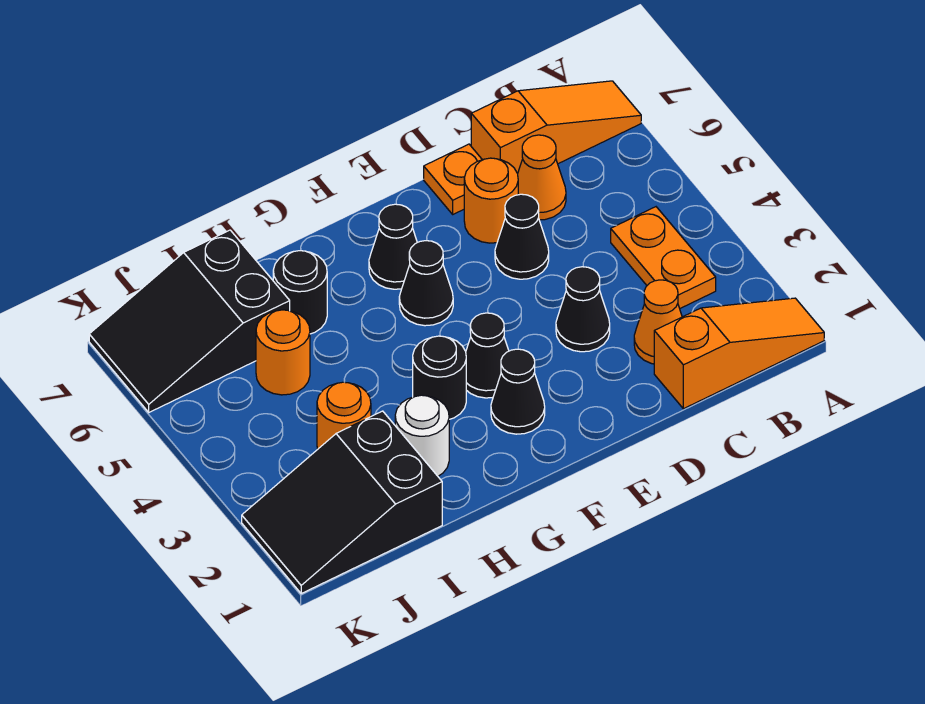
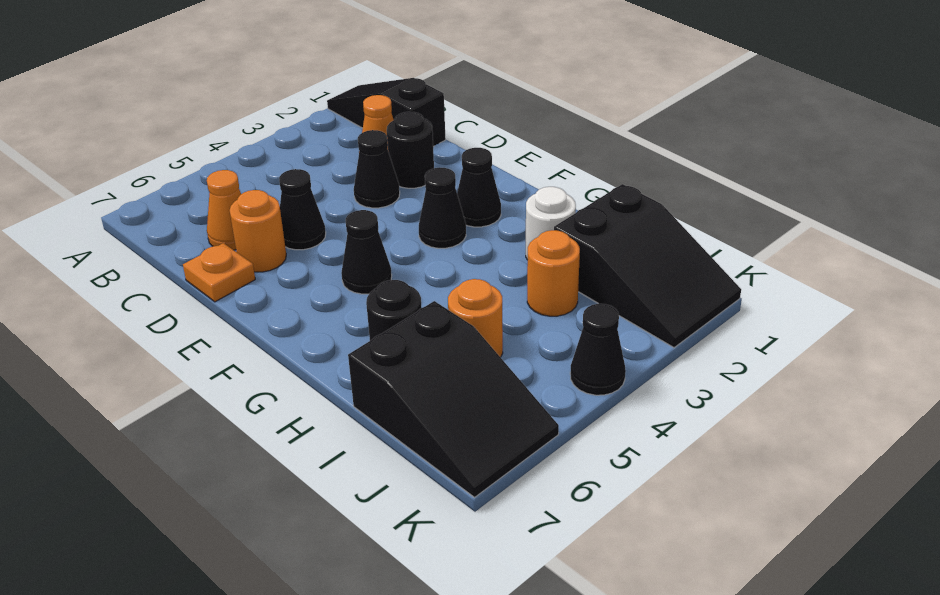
orange 1x3 slope [654,298,824,409] -> black 1x3 slope [327,78,446,147]
orange 1x3 slope [471,81,641,173] -> none
orange 1x2 plate [611,207,716,308] -> none
black 1x1 cone [369,204,417,289] -> black 1x1 cone moved to [570,304,626,395]
black 1x1 round brick [413,336,466,419] -> black 1x1 round brick moved to [387,112,434,188]

